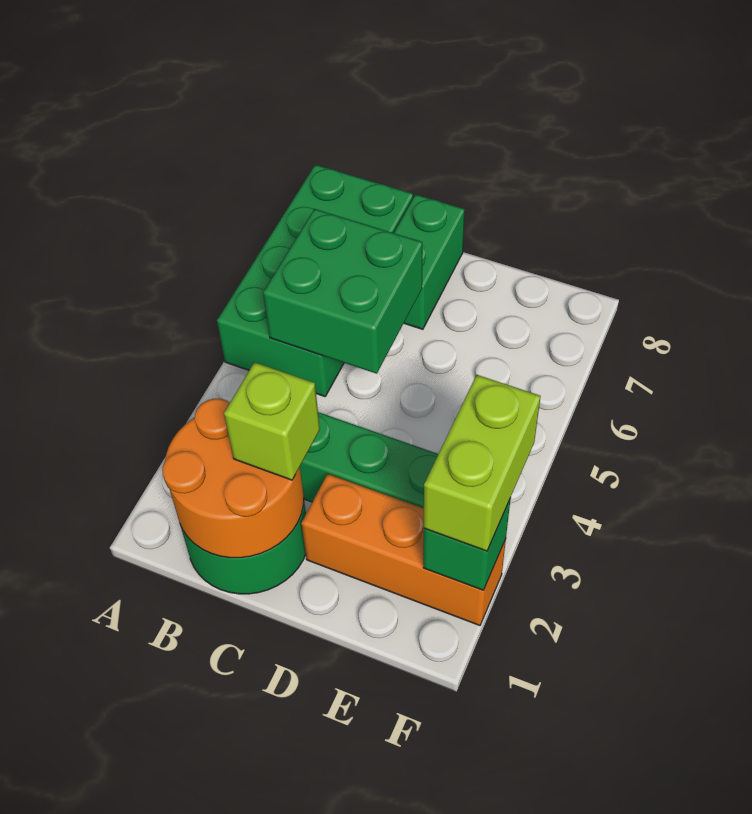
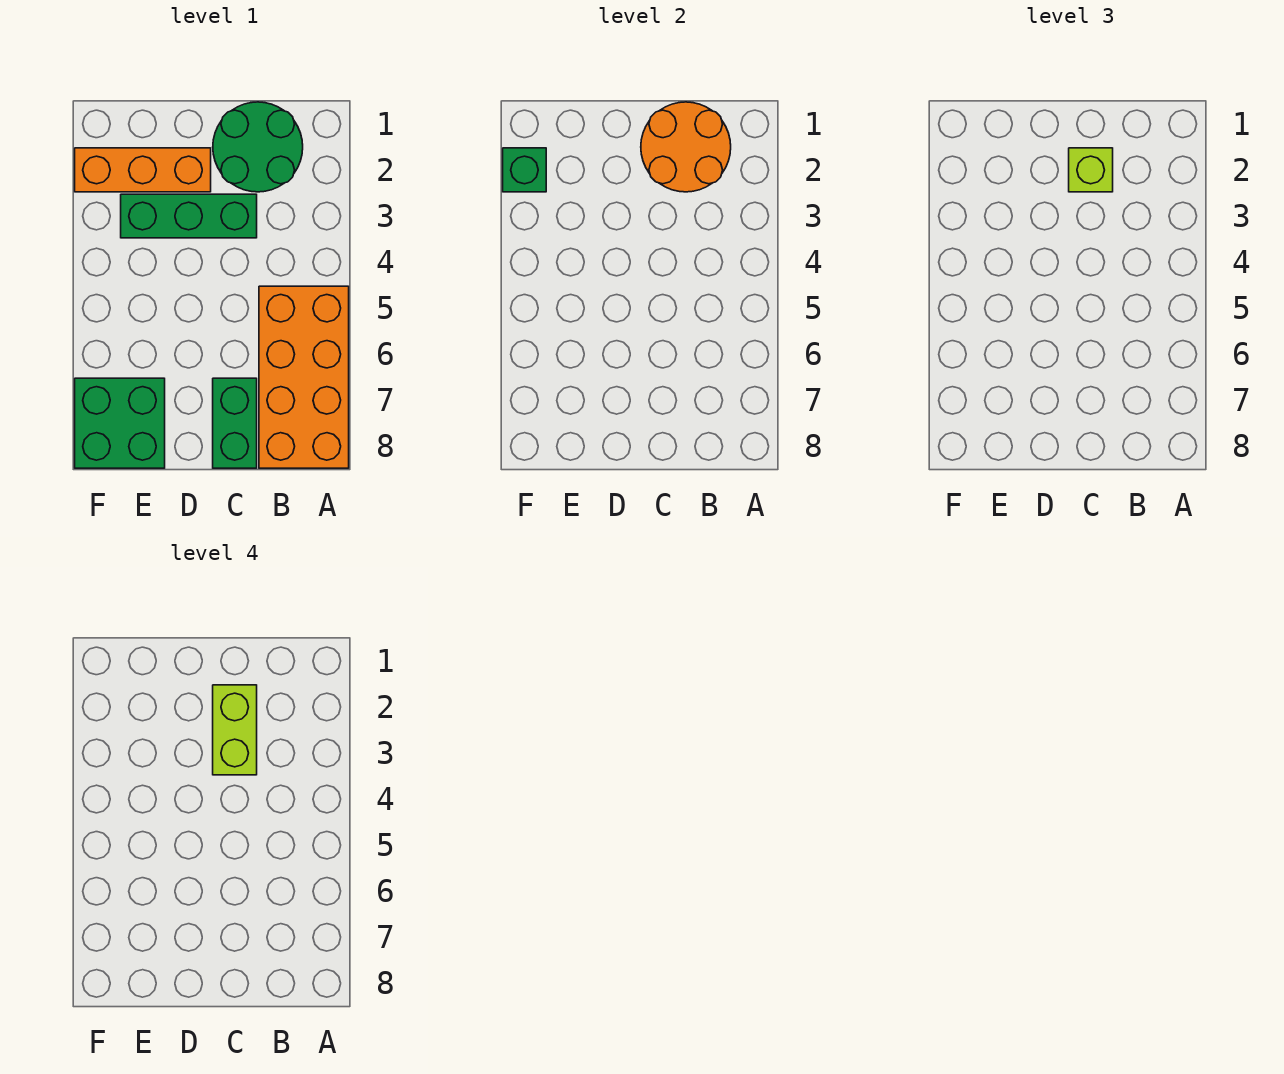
green 2x4 brick [217,165,413,396] -> orange 2x4 brick [259,286,349,468]
green 2x2 brick [263,209,422,374] -> green 2x2 brick moved to [75,378,165,468]
lime 1x2 brick [424,375,541,551] -> lime 1x2 brick moved to [213,685,257,775]

